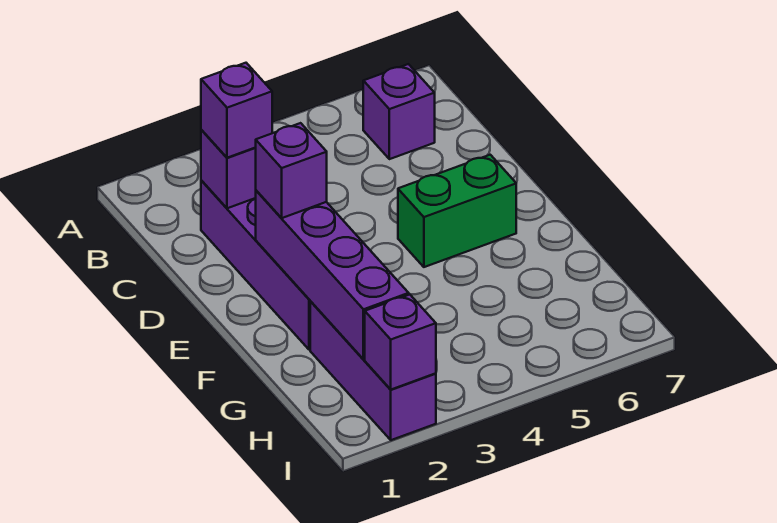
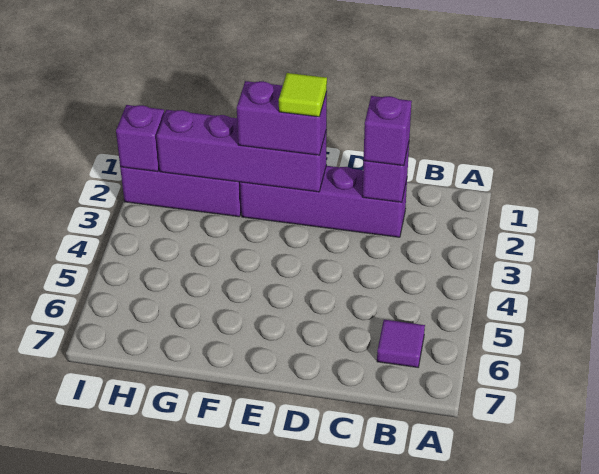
purple 1x1 brick [363,64,435,159] -> purple 1x1 tile [377,320,425,367]
purple 1x1 brick [256,123,327,218] -> purple 1x2 brick [237,81,327,155]
none -> lime 1x1 tile [279,73,327,117]
green 1x2 brick [398,155,516,267] -> none

